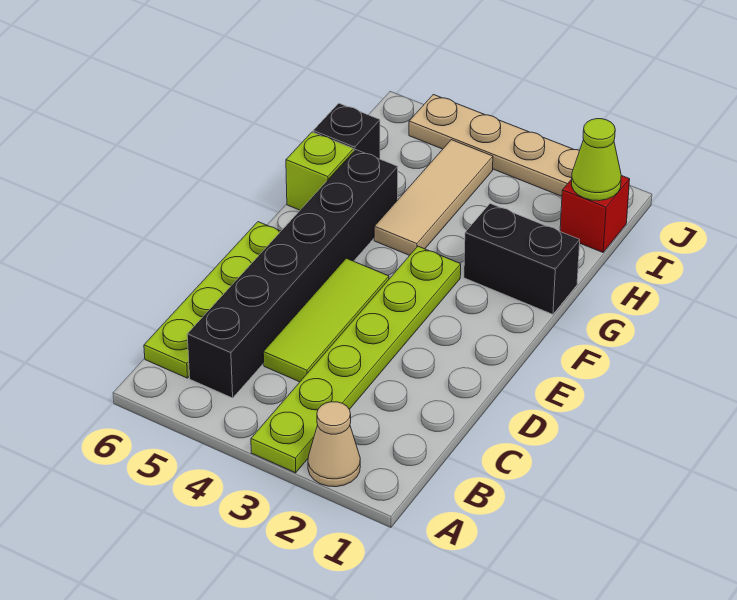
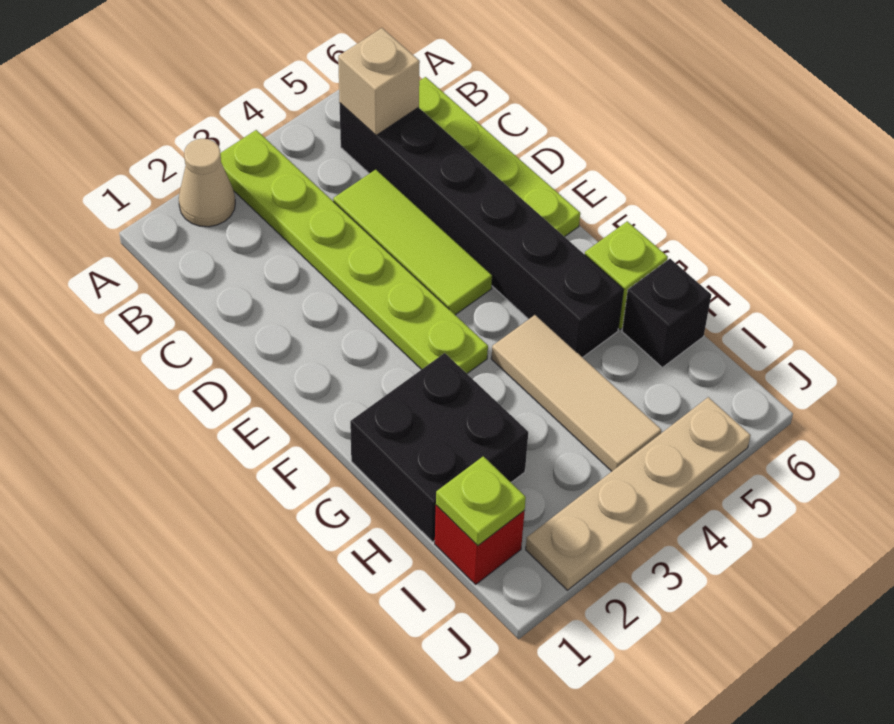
none -> tan 1x1 brick [338,28,420,135]
black 1x2 brick [464,204,580,314] -> black 2x2 brick [350,353,528,542]
lime 1x1 cone [572,119,621,201] -> lime 1x1 plate [436,456,526,546]

